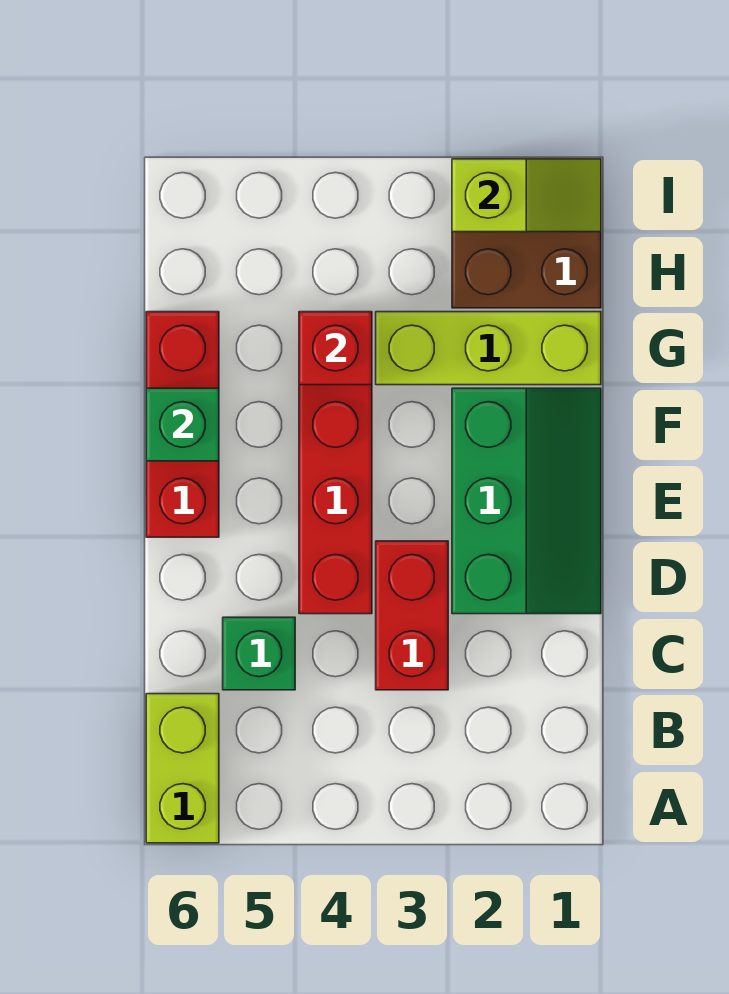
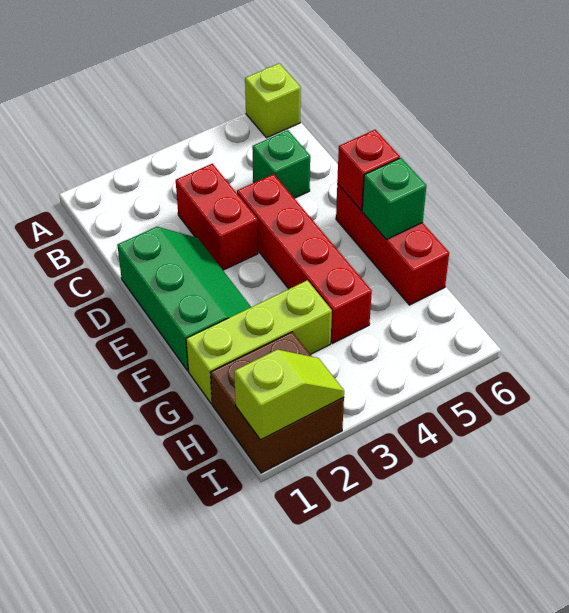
lime 1x2 brick [146,694,219,843] -> lime 1x1 brick [245,63,301,138]
green 2x3 slope [452,388,601,614] -> green 2x3 slope turned to [117,227,251,371]
red 1x1 brick [299,312,372,385] -> red 1x1 brick moved to [337,130,400,210]
lime 1x2 slope [452,159,601,232] -> lime 1x2 slope turned to [234,350,344,440]

